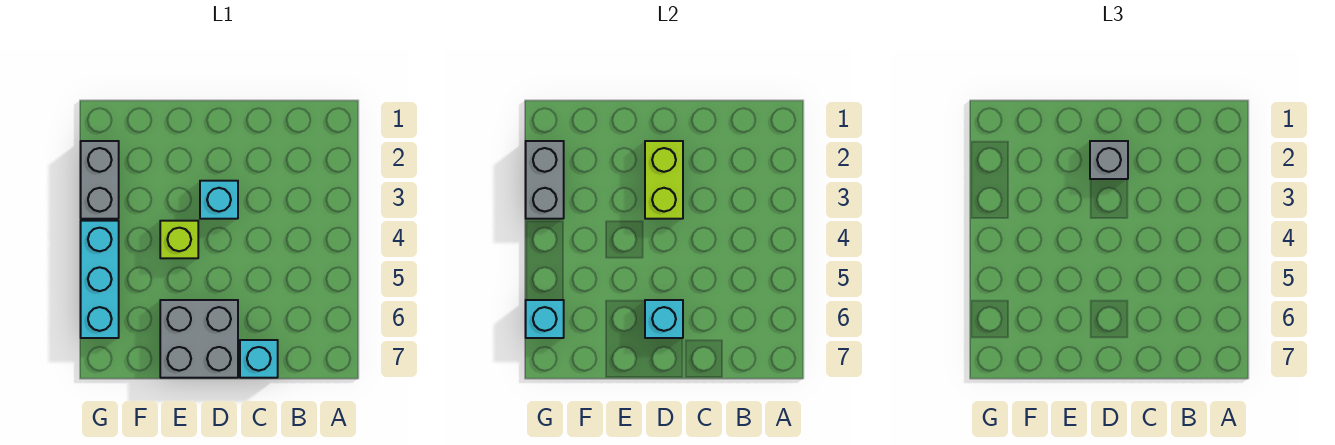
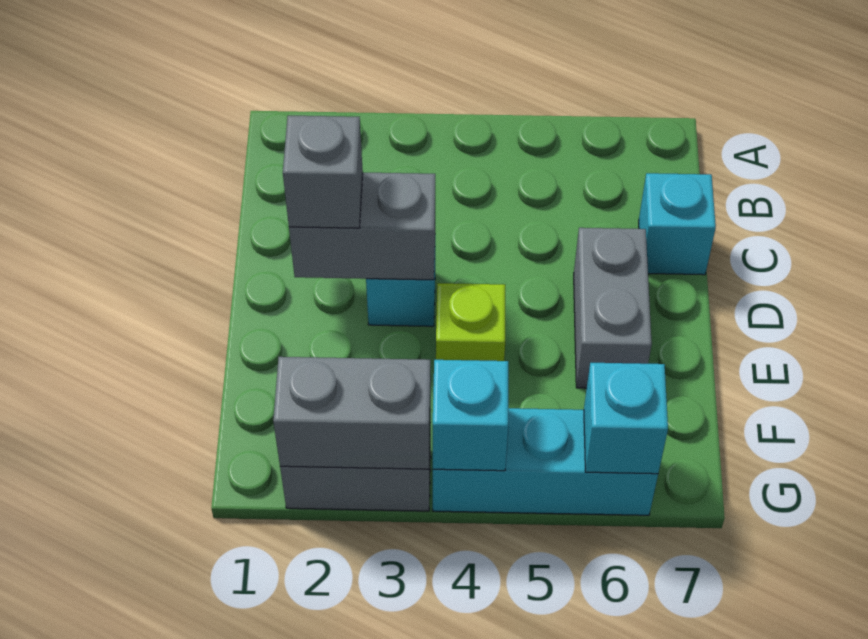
lime 1x2 brick [645,141,683,219] -> grey 1x2 brick [289,173,435,280]
grey 2x2 brick [160,300,238,378] -> grey 1x2 brick [574,228,652,388]
cyan 1x1 brick [645,300,683,338] -> cyan 1x1 brick moved to [433,360,508,471]

